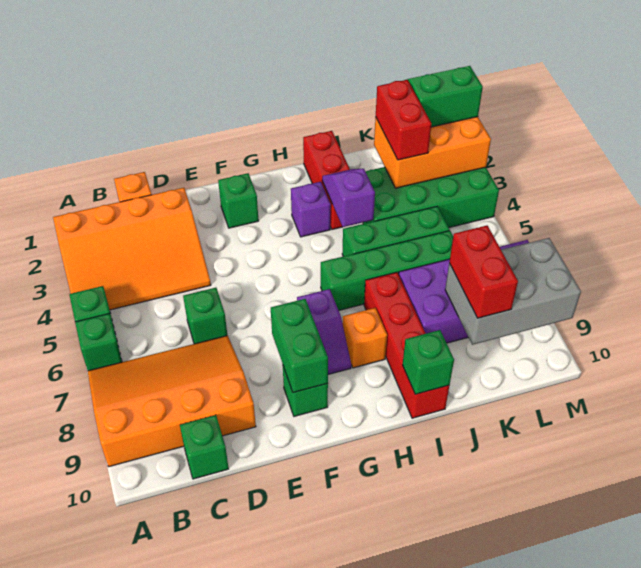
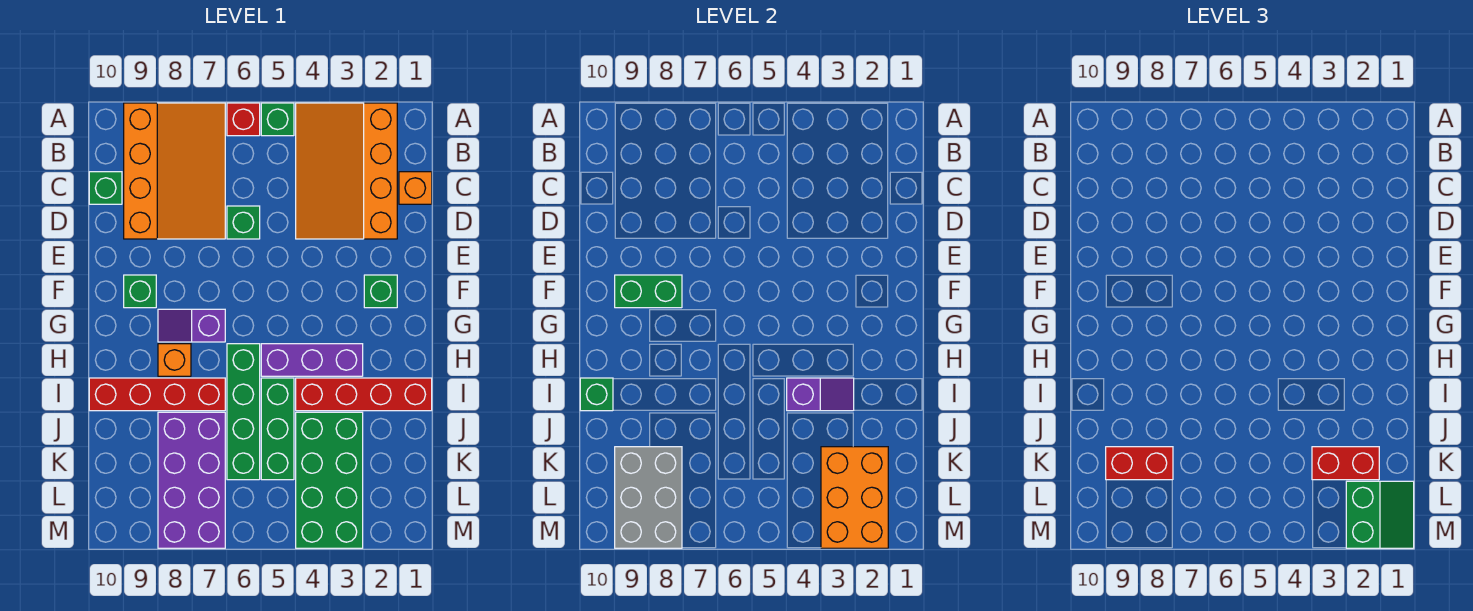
green 1x1 brick [75,313,122,371] -> red 1x1 brick [227,103,260,136]
purple 1x1 brick [291,182,331,237] -> purple 1x3 brick [261,344,363,376]
red 1x3 brick [303,131,350,229] -> red 1x4 brick [296,378,432,411]

